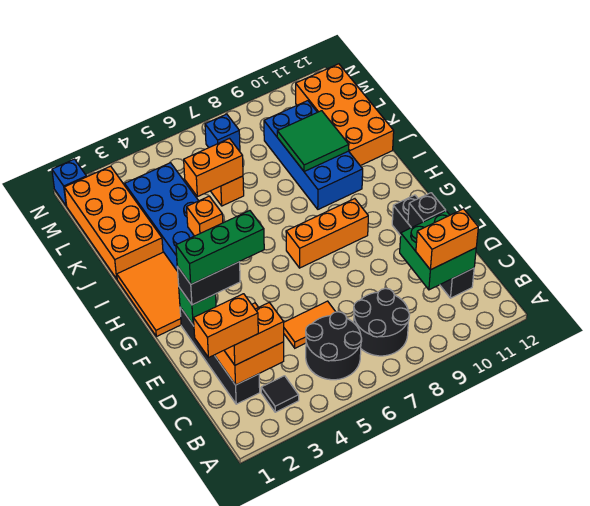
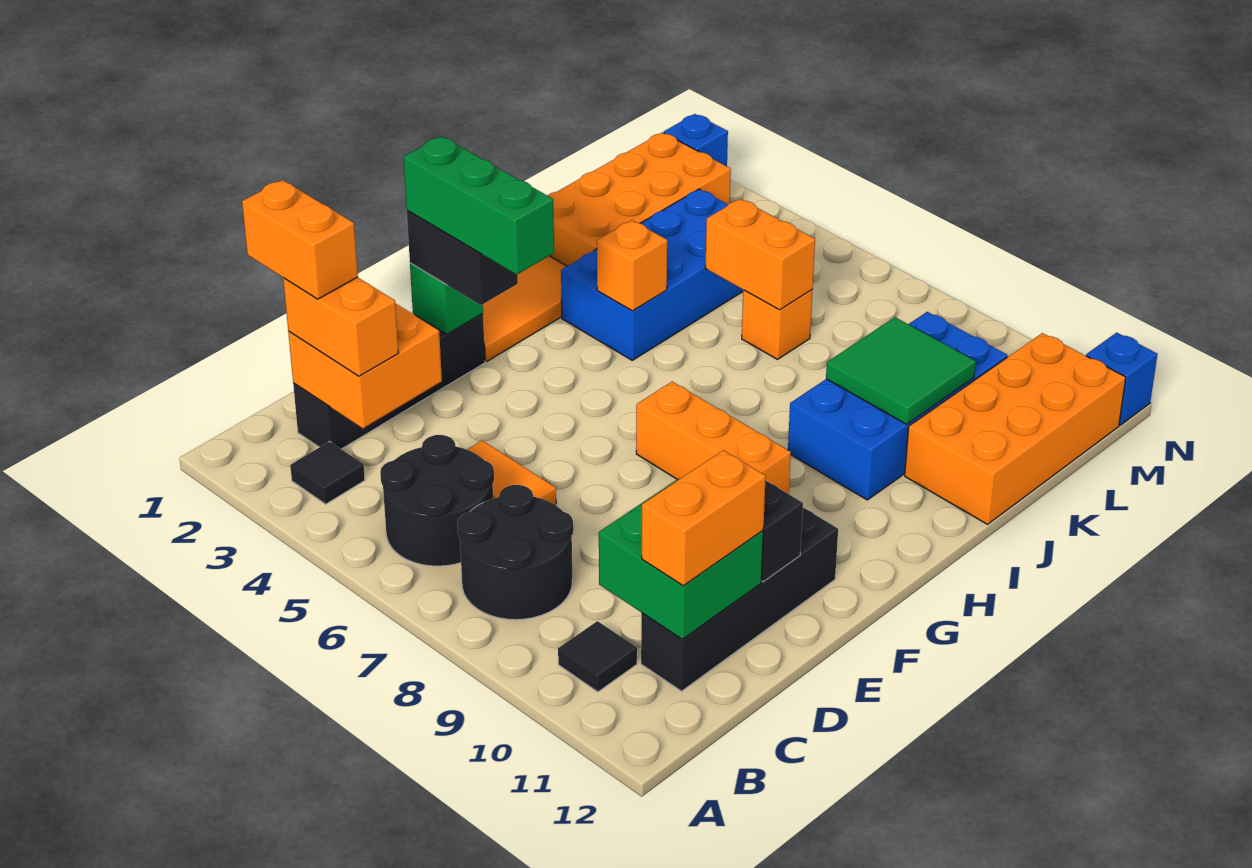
none -> black 1x1 tile [558,621,637,692]
orange 1x2 brick [416,209,478,270] -> orange 1x2 brick turned to [642,450,766,586]
blue 1x1 brick [205,114,240,151] -> blue 1x1 brick moved to [1086,333,1158,425]

